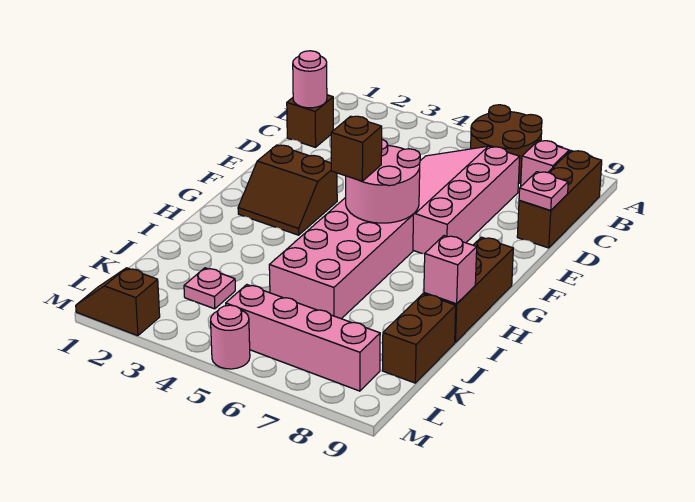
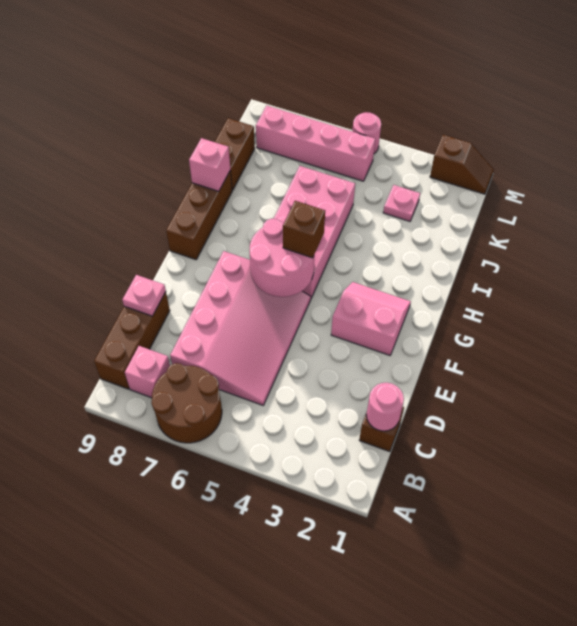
brown 2x2 slope [238,145,337,235] -> pink 2x2 slope [331,282,411,355]

